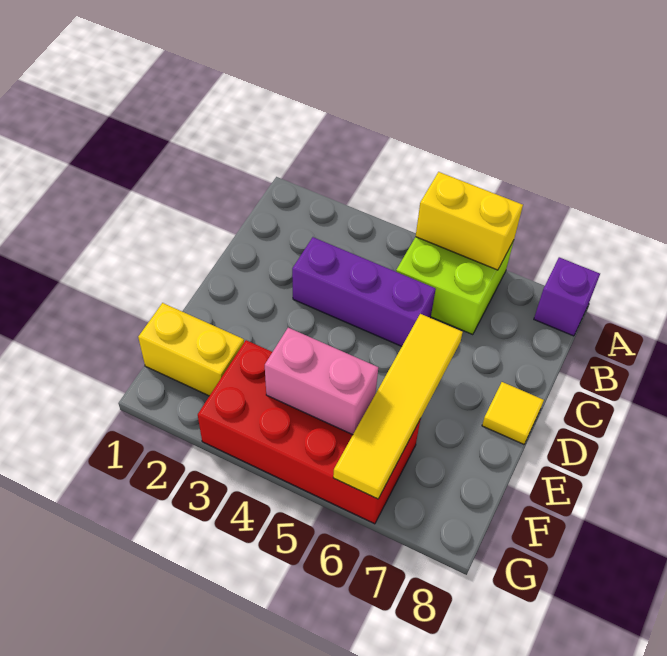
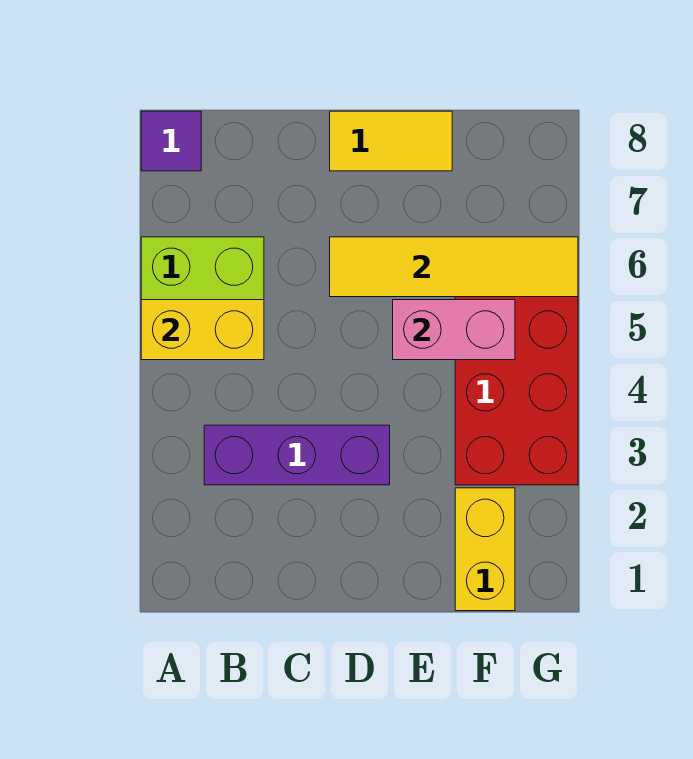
yellow 1x2 brick [416,172,523,270] -> yellow 1x2 brick turned to [141,300,264,360]
purple 1x1 brick [534,257,600,336] -> purple 1x1 tile [141,111,201,171]
purple 1x3 brick [292,237,436,346] -> purple 1x3 brick turned to [204,425,390,485]
yellow 1x1 tile [482,382,544,444] -> yellow 1x2 tile [330,111,452,171]
pink 1x2 brick [265,328,378,435] -> pink 1x2 brick turned to [393,300,515,360]

